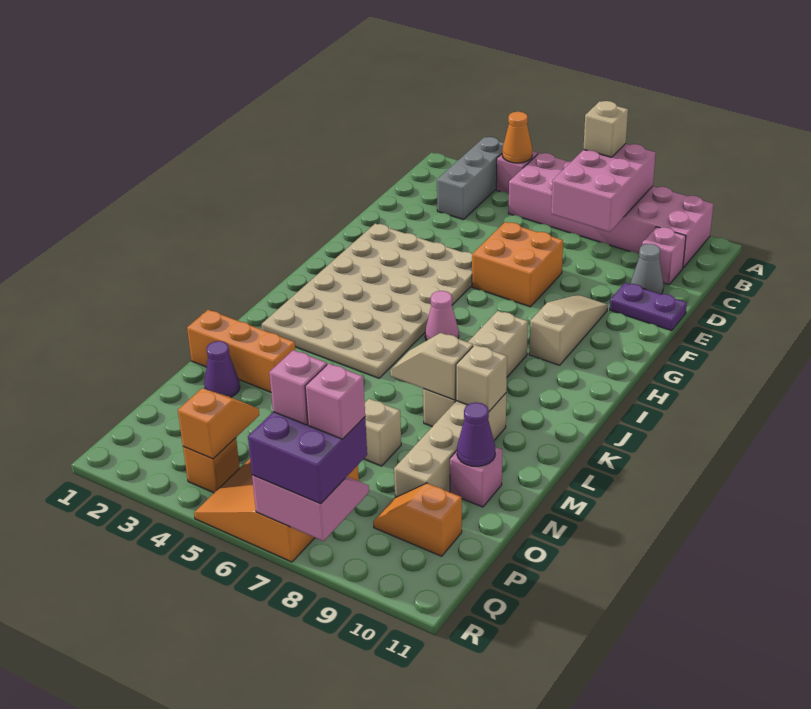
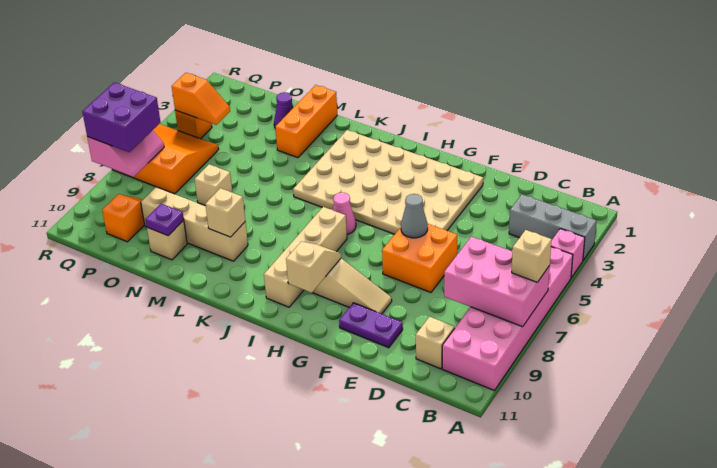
orange 1x1 cone [502,112,532,163] -> none
pink 1x1 brick [642,227,686,285] -> tan 1x1 brick [416,317,455,369]
grey 1x1 cone [631,244,664,294] -> grey 1x1 cone moved to [401,194,428,238]
purple 1x2 plate [610,283,687,331] -> purple 1x2 plate turned to [339,303,403,348]
tan 1x4 brick [423,311,528,427] -> tan 1x4 brick turned to [264,207,347,307]
tan 1x2 slope [390,333,473,400] -> tan 1x2 slope moved to [286,241,341,293]
pink 1x1 brick [450,447,502,507] -> tan 1x1 brick [147,220,187,260]
purple 1x1 cone [457,402,495,466] -> purple 1x1 plate [146,204,184,236]
pink 1x1 brick [269,350,327,425] -> none
pink 1x1 brick [305,364,365,439] -> none

